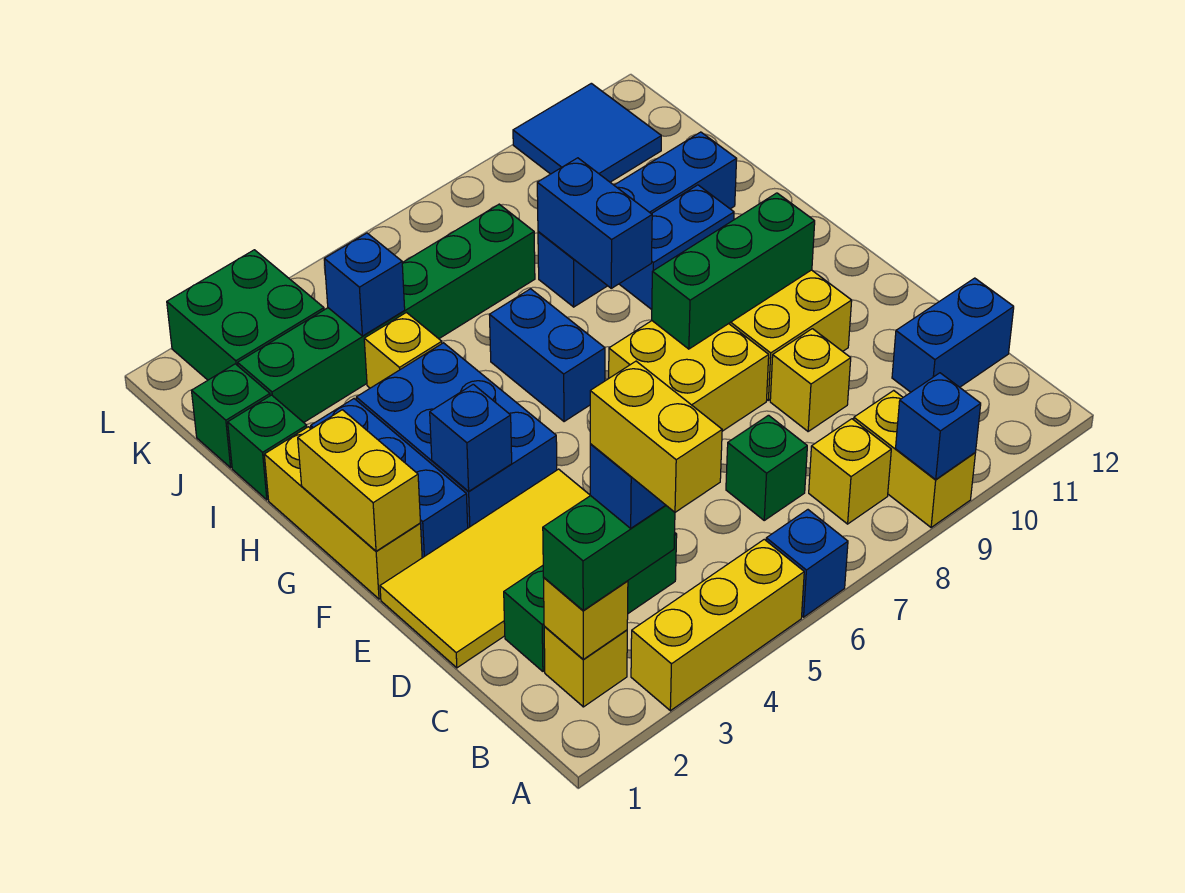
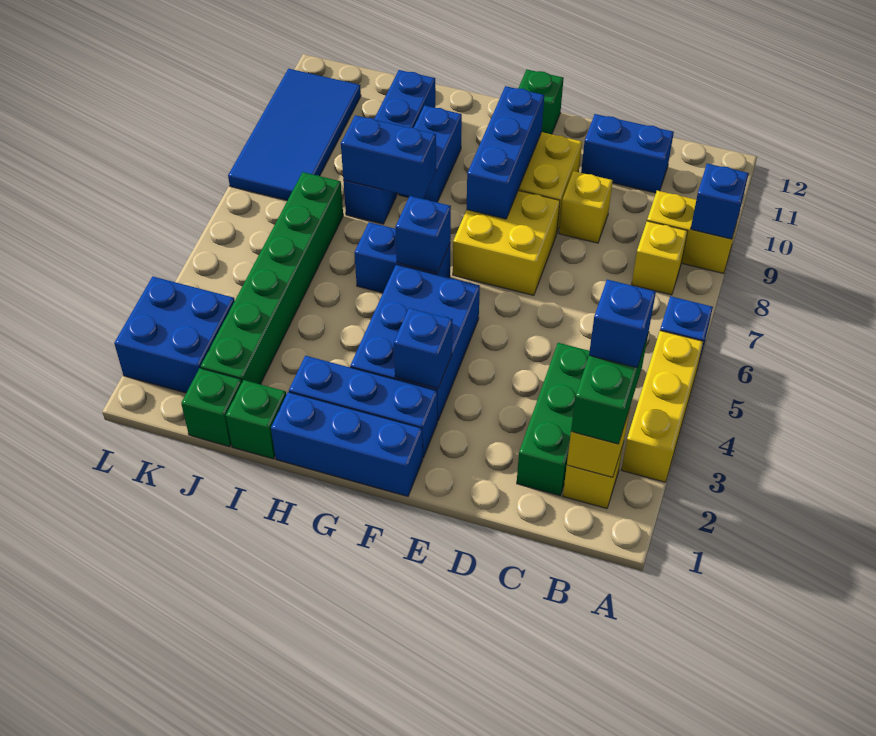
yellow 1x2 brick [590,361,722,512] -> none
green 1x1 brick [726,415,807,520] -> green 1x1 brick moved to [519,70,564,134]
blue 1x2 brick [892,278,1014,392] -> blue 1x2 brick turned to [581,114,674,193]
yellow 2x4 tile [380,469,591,668] -> none
yellow 1x3 brick [264,427,422,599] -> blue 1x3 brick [271,392,423,496]
yellow 1x2 brick [298,410,420,551] -> none
blue 2x3 brick [356,343,557,528] -> blue 2x3 brick turned to [350,265,480,421]
green 1x3 brick [652,193,815,349] -> blue 1x3 brick [467,86,544,219]
yellow 1x1 brick [364,312,442,388] -> none
blue 1x1 brick [324,233,405,336] -> blue 1x1 brick moved to [395,196,451,273]
green 2x2 brick [167,250,324,380] -> blue 2x2 brick [114,277,235,393]
blue 2x2 tile [513,83,661,182] -> blue 2x4 tile [228,69,361,201]

